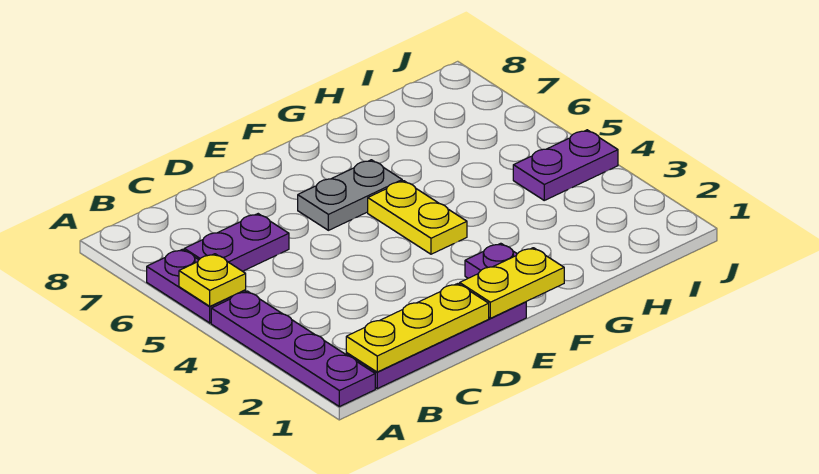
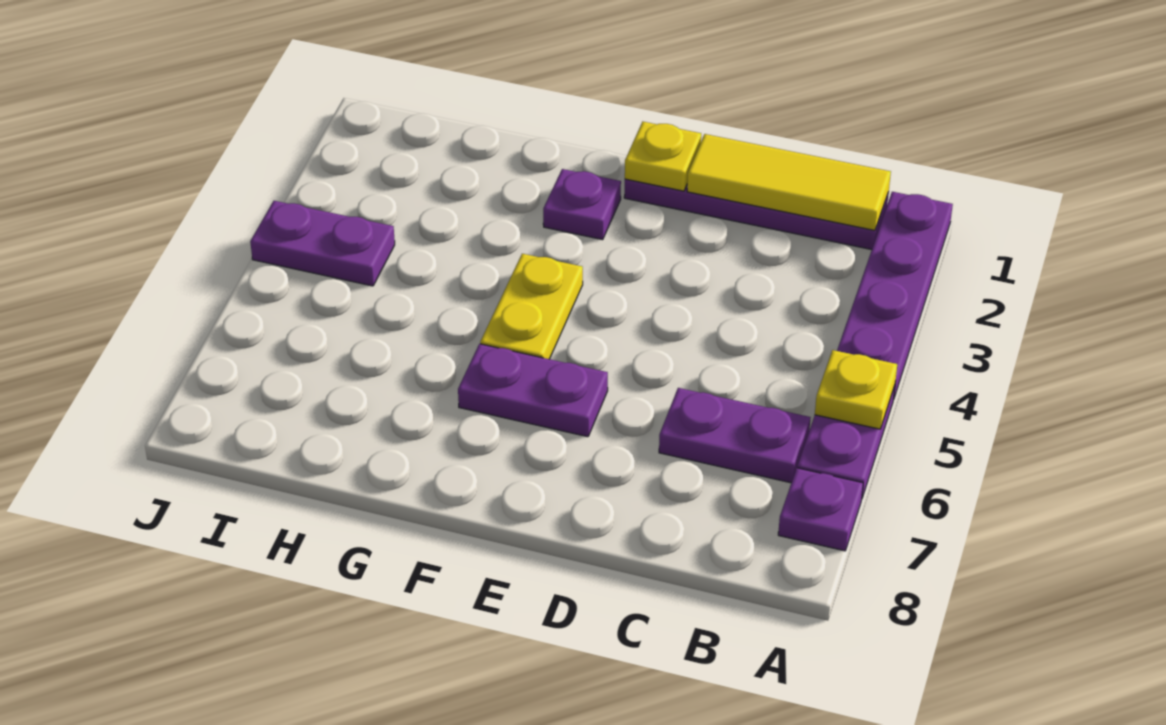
none -> purple 1x1 plate [778,468,863,551]
yellow 1x3 plate [346,284,489,372] -> yellow 1x3 tile [687,134,891,230]
yellow 1x2 plate [460,248,564,318] -> yellow 1x1 plate [625,122,701,191]
grey 1x2 plate [298,160,402,230] -> purple 1x2 plate [458,344,608,437]

